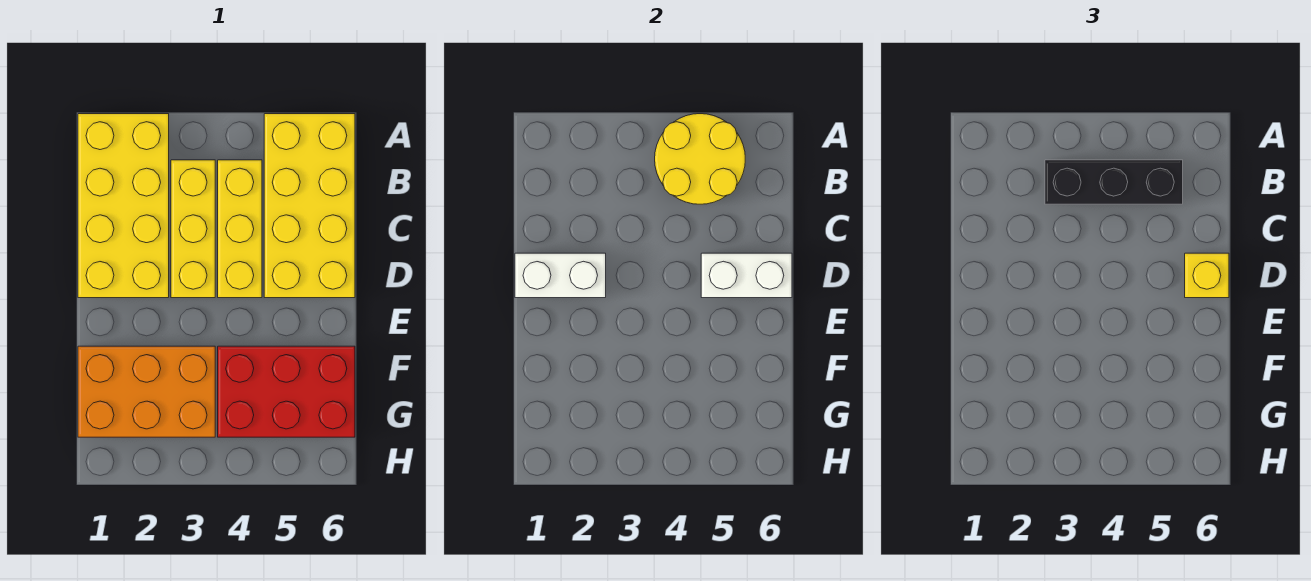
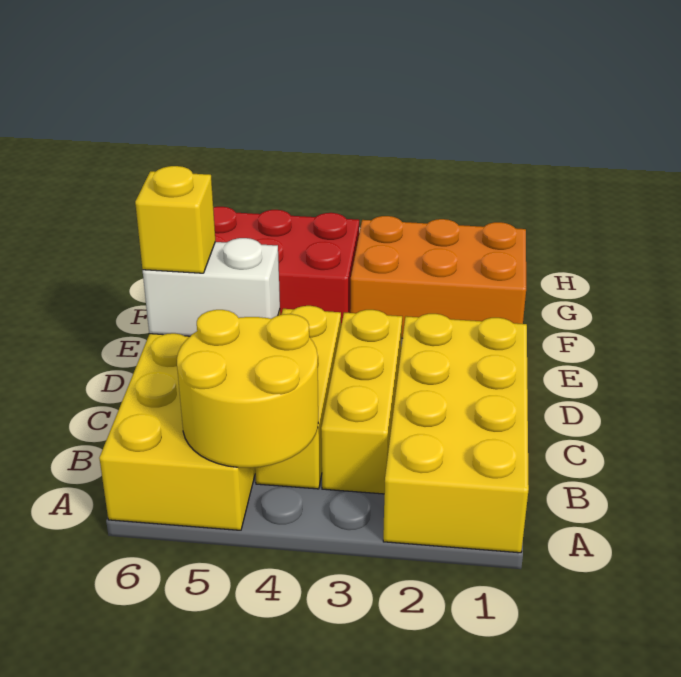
black 1x3 brick [1045,160,1183,204] -> none
white 1x2 brick [515,253,606,298] -> none

